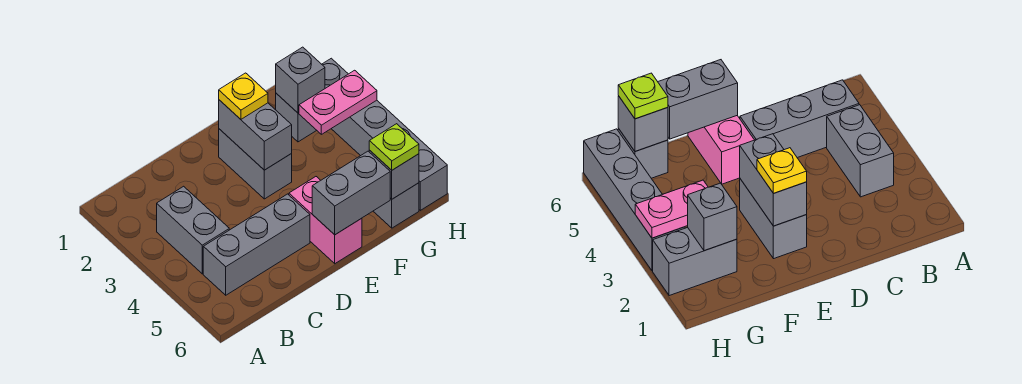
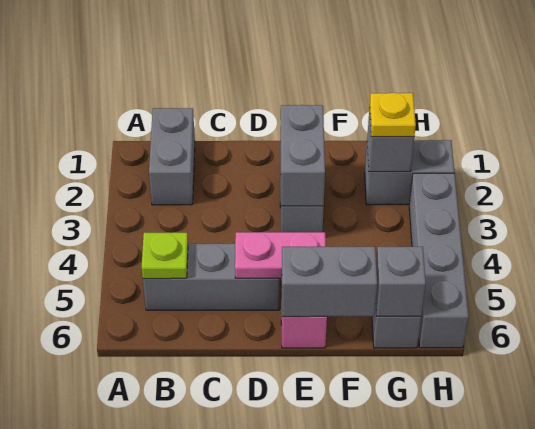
grey 1x2 brick [157,186,229,274] -> grey 1x2 brick moved to [149,108,195,205]
yellow 1x1 plate [219,73,268,119] -> yellow 1x1 plate moved to [370,93,416,137]
pink 1x2 plate [299,70,377,134] -> pink 1x2 plate moved to [235,232,326,279]
lime 1x1 plate [369,124,419,170] -> lime 1x1 plate moved to [142,233,188,279]

